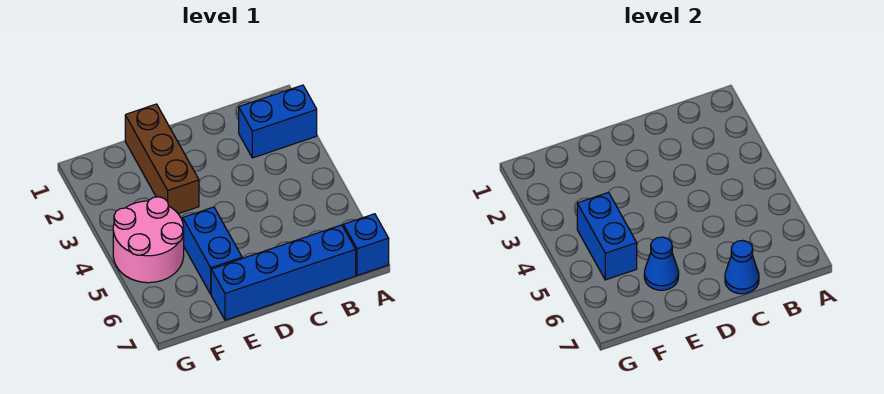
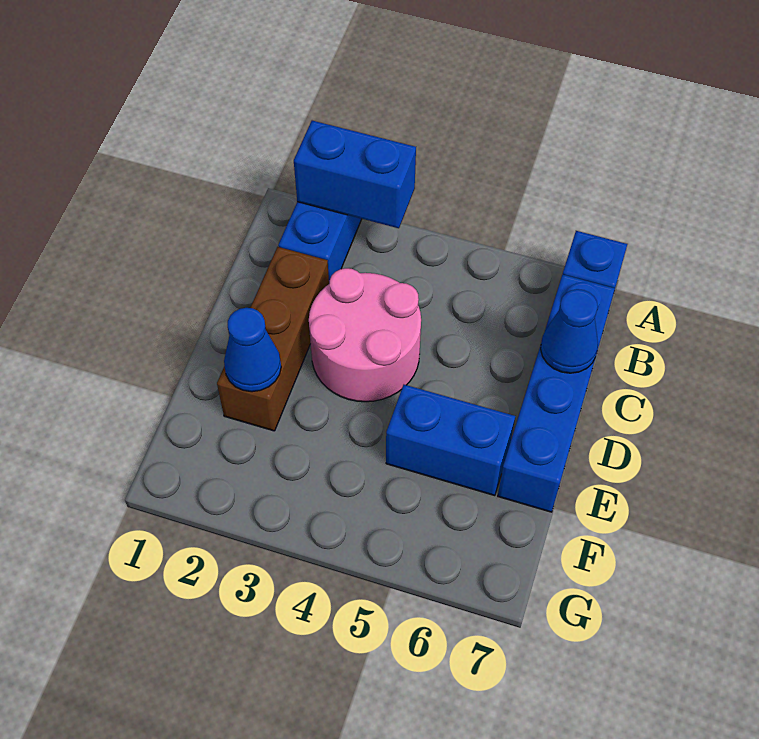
brown 1x3 brick [125,104,199,214] -> brown 1x3 brick turned to [217,247,329,431]
blue 1x1 cone [644,237,679,290] -> blue 1x1 cone moved to [224,308,281,392]
pink 2x2 round brick [113,197,184,283] -> pink 2x2 round brick moved to [309,268,421,402]
blue 1x2 brick [577,192,637,280] -> blue 1x2 brick moved to [294,121,416,228]

